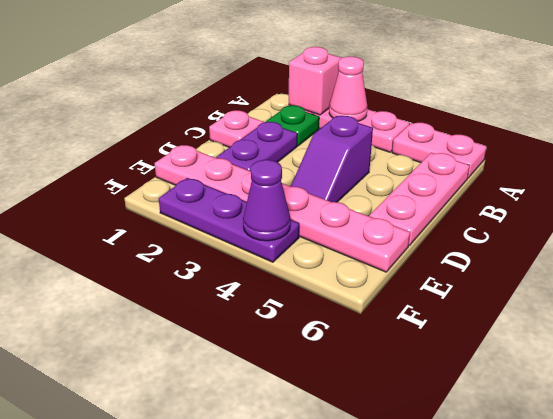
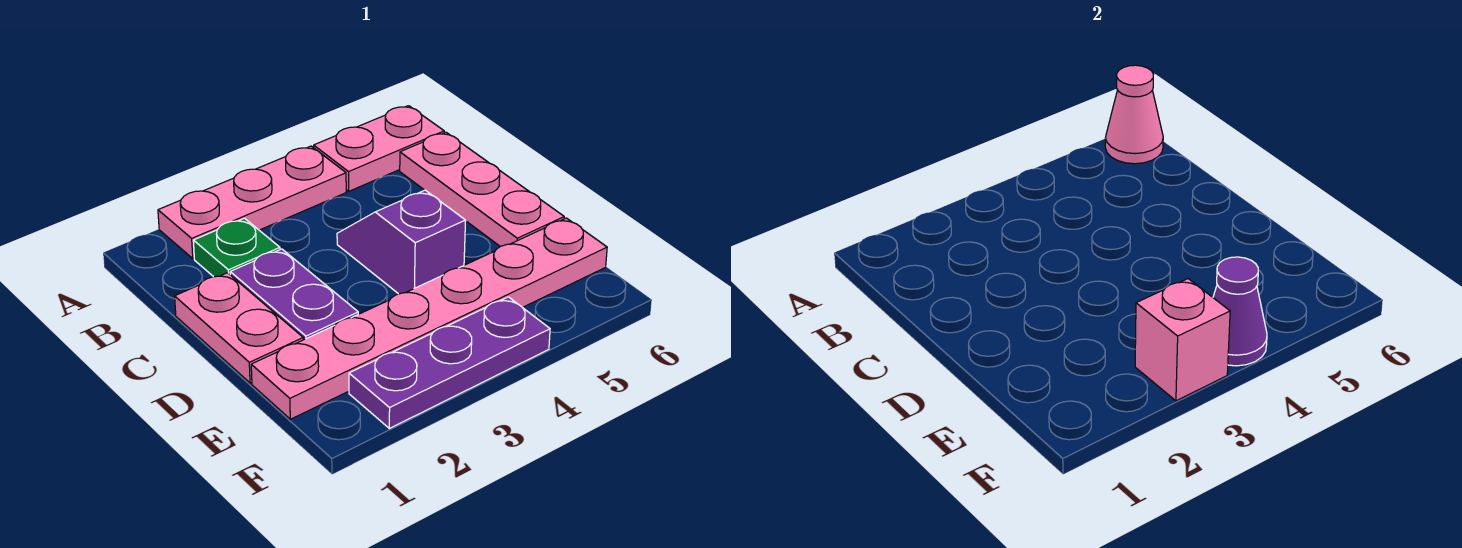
pink 1x1 brick [289,47,342,115] -> pink 1x1 brick moved to [1135,279,1230,401]
pink 1x1 cone [329,56,367,121] -> pink 1x1 cone moved to [1105,65,1163,164]
pink 1x1 plate [209,110,263,147] -> pink 1x2 plate [175,273,303,383]
purple 1x2 slope [291,115,373,202] -> purple 1x2 slope turned to [337,190,466,294]

